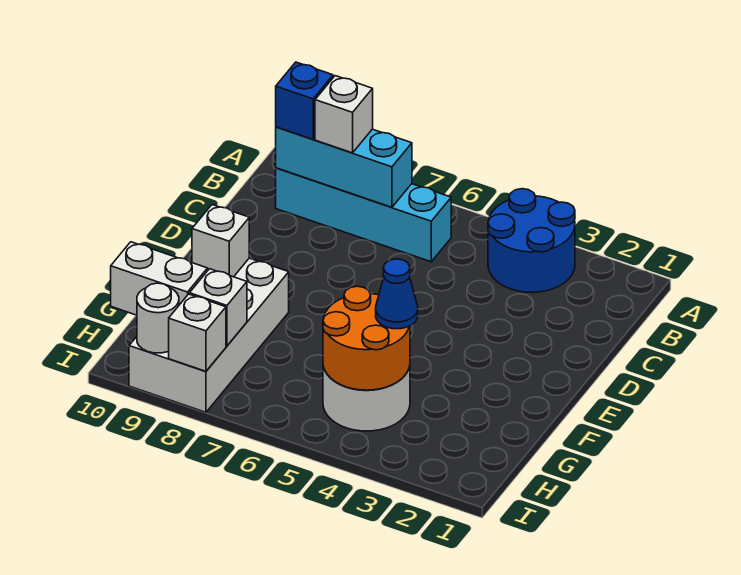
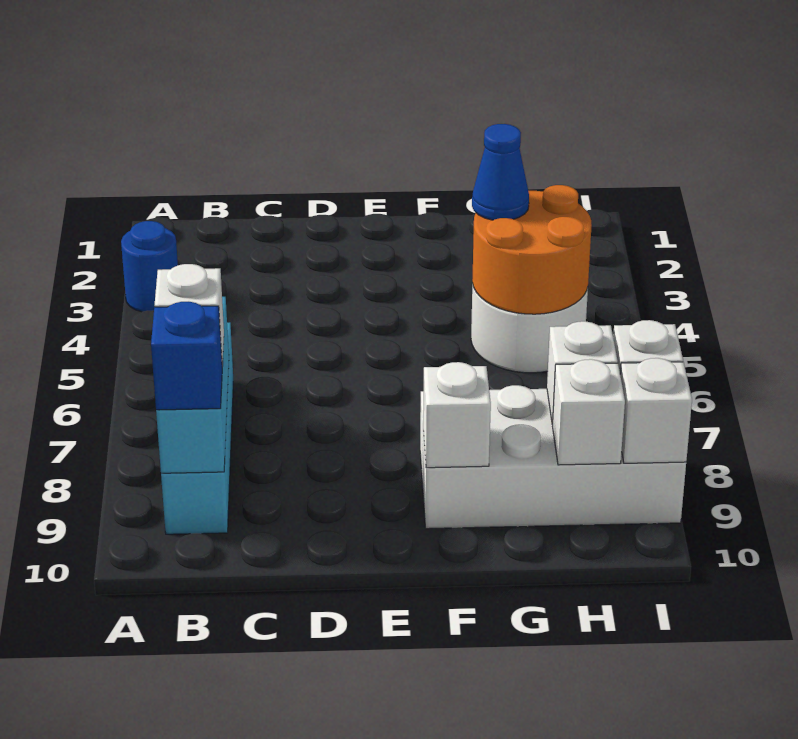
blue 2x2 round brick [488,189,575,292] -> blue 1x1 round brick [121,221,178,312]
white 1x2 brick [111,242,208,315] -> white 1x1 brick [552,359,625,465]
white 1x1 round brick [137,283,179,353] -> white 1x1 brick [620,358,692,463]

